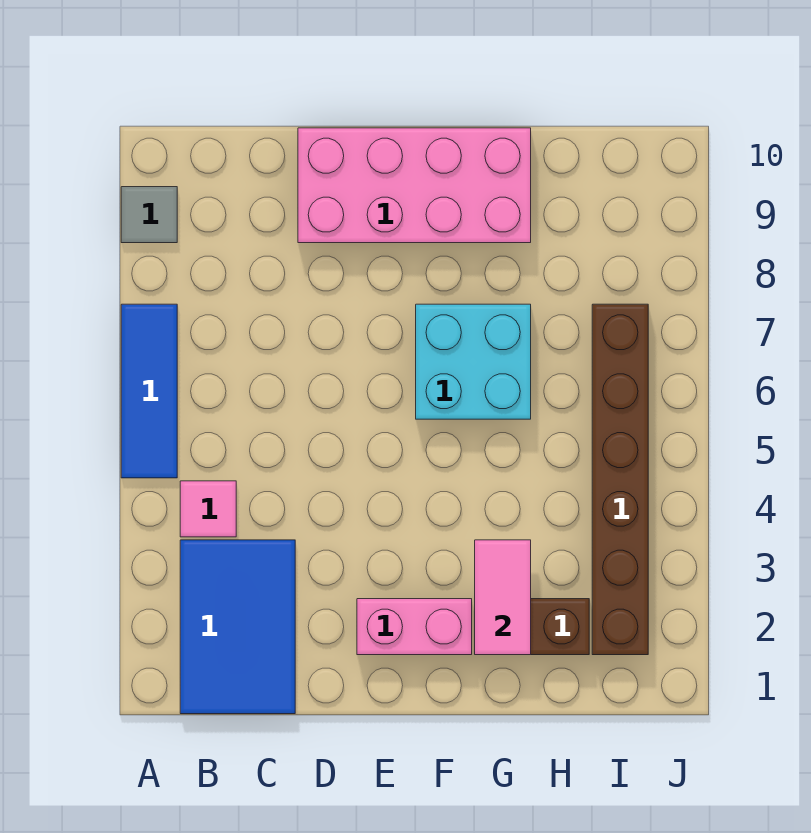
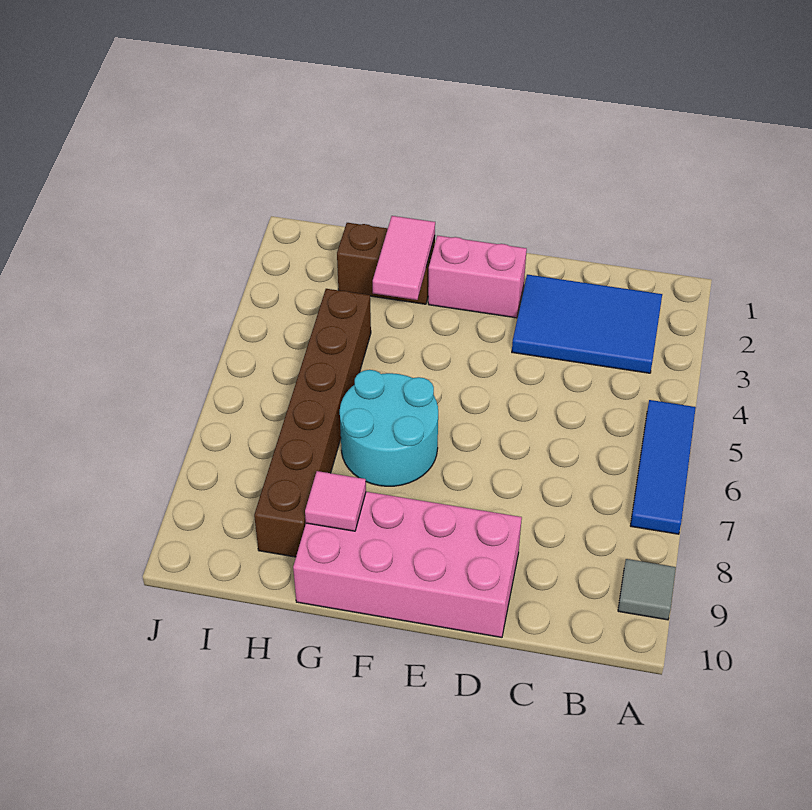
blue 2x3 tile [180,540,295,714] -> blue 2x3 tile turned to [512,275,662,373]
pink 1x1 tile [180,481,236,537] -> pink 1x1 tile moved to [305,471,366,531]
cyan 2x2 brick [416,304,531,419] -> cyan 2x2 round brick [340,370,438,486]
brown 1x6 brick [592,304,648,655] -> brown 1x6 brick moved to [254,289,371,557]

